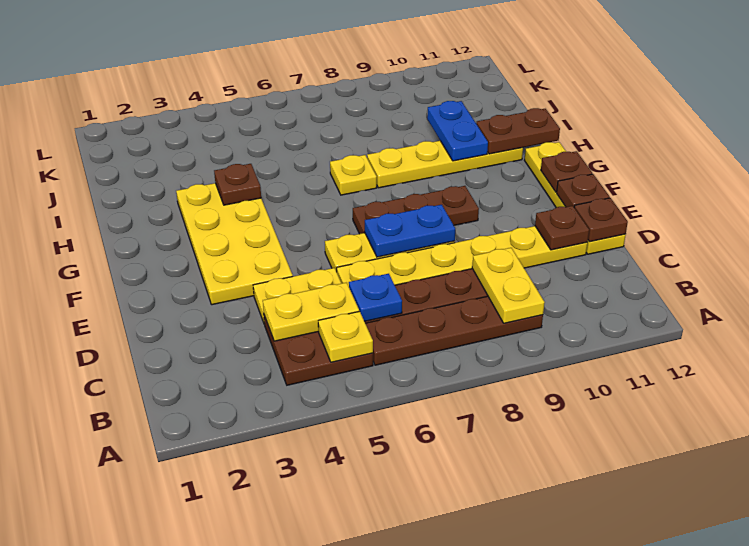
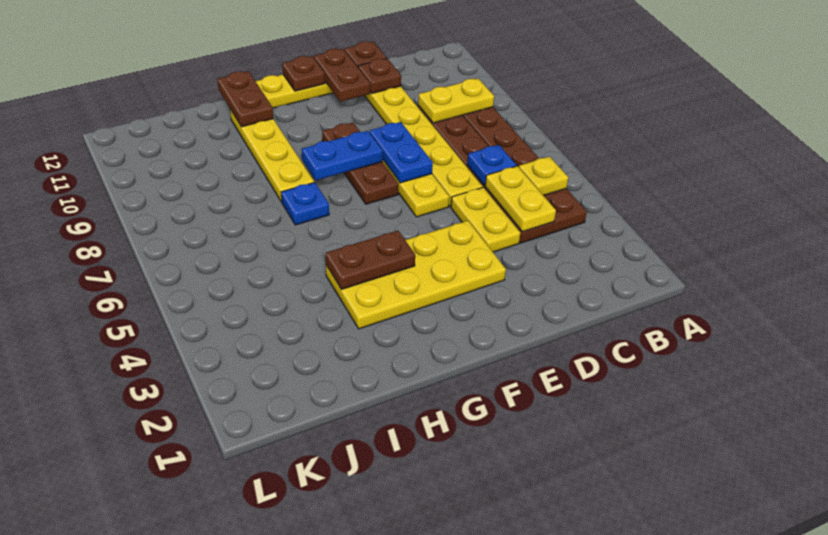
brown 1x1 plate [557,174,610,207] -> brown 1x2 plate [314,49,370,102]
brown 1x1 plate [214,164,261,205] -> brown 1x2 plate [325,231,415,289]
yellow 1x1 plate [330,155,377,195] -> blue 1x1 plate [281,182,329,225]
blue 1x2 plate [427,101,488,161] -> blue 1x2 plate moved to [302,131,383,180]

